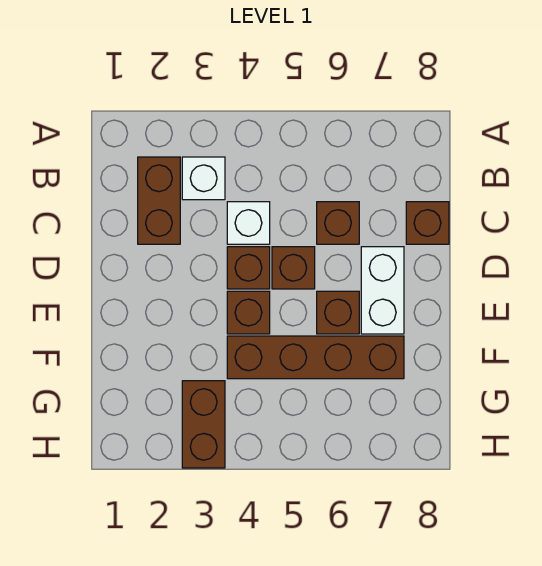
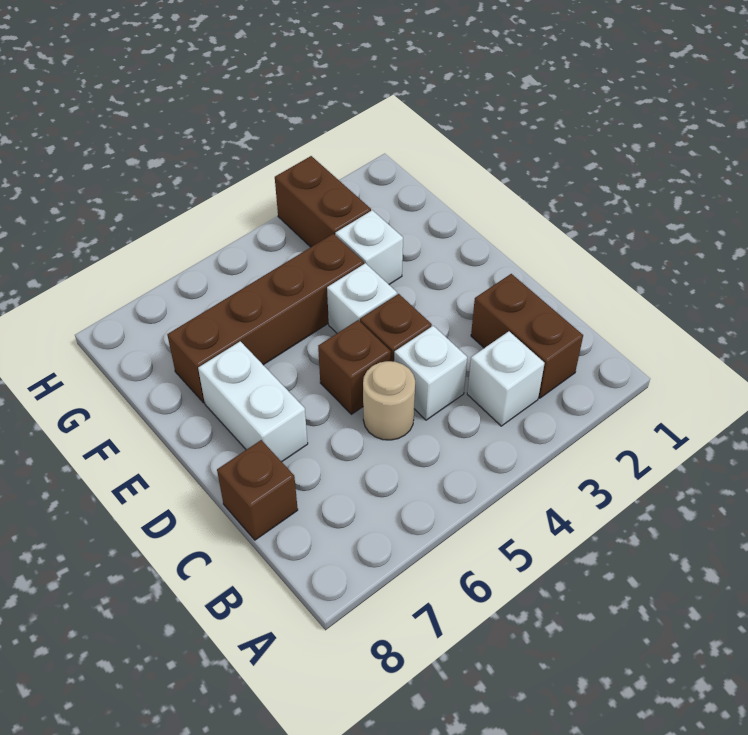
none -> tan 1x1 round brick [363,361,415,440]
brown 1x1 brick [317,202,359,244] -> none
brown 1x1 brick [227,291,270,334] -> white 1x1 brick [327,263,397,333]
brown 1x1 brick [317,291,359,334] -> none
none -> white 1x1 brick [335,210,403,284]

